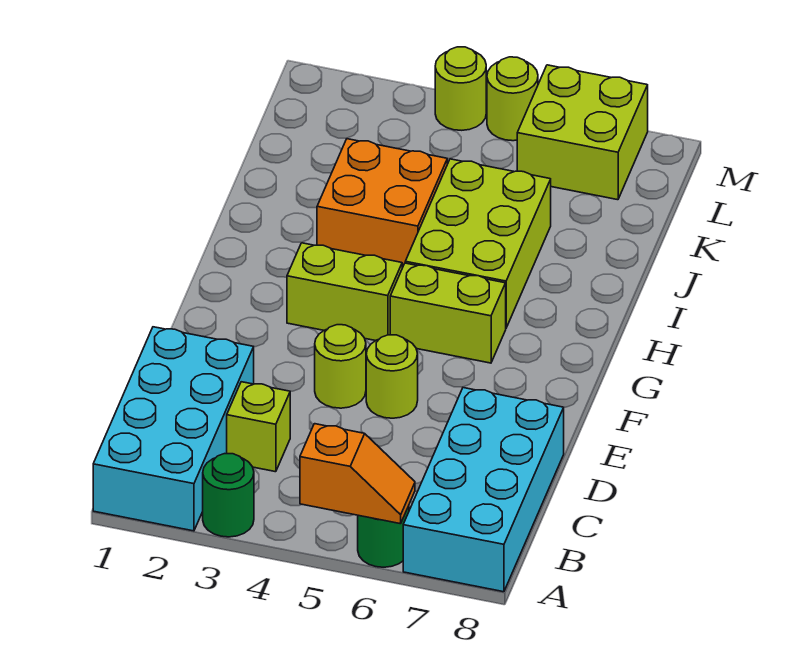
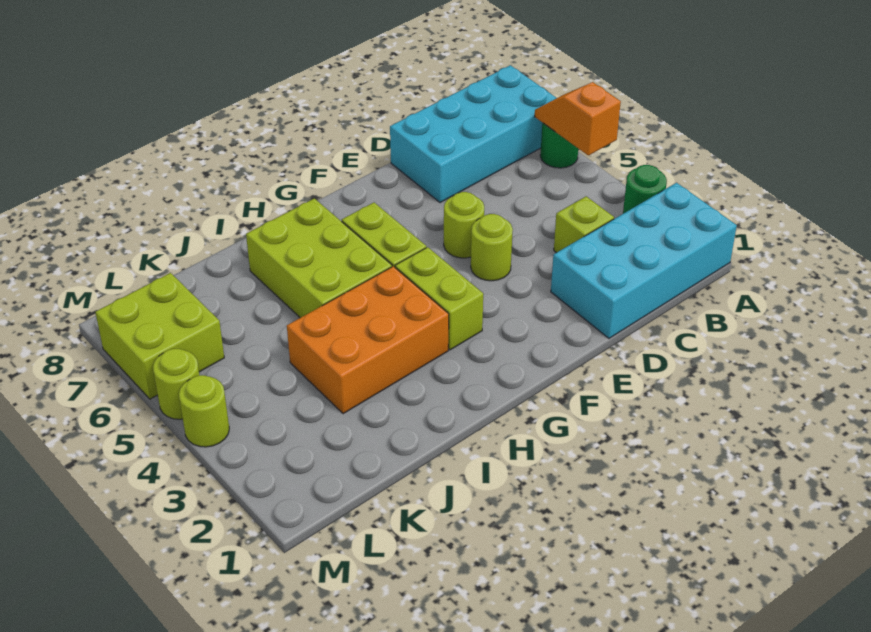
lime 2x3 brick [405,159,551,328] -> lime 2x3 brick turned to [246,198,392,318]
orange 2x2 brick [317,139,447,268] -> orange 2x3 brick [287,266,449,414]

